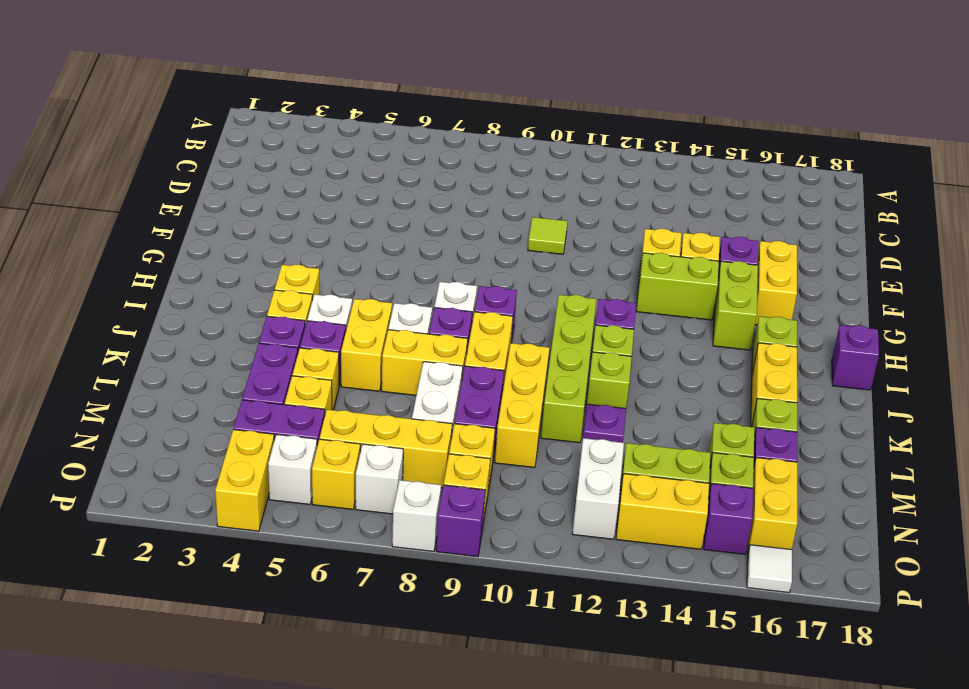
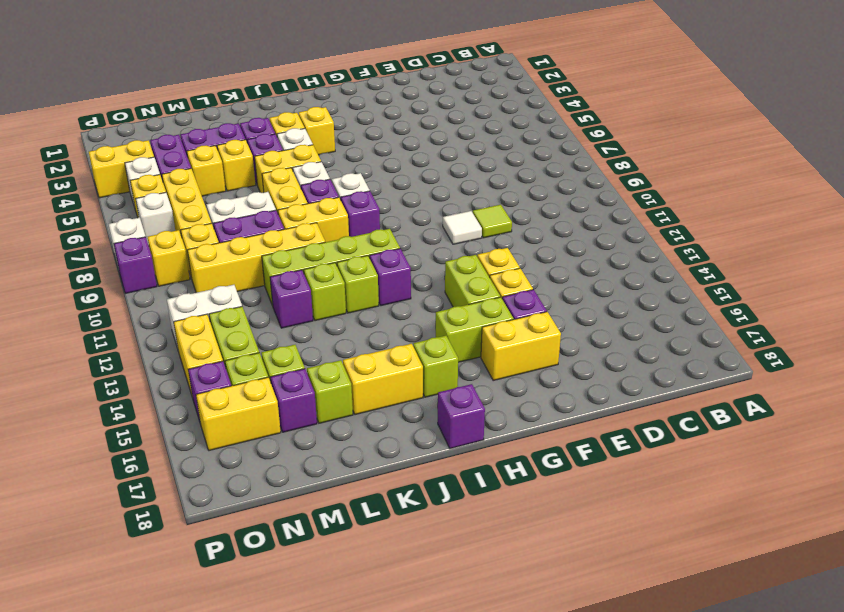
yellow 1x3 brick [495,343,549,468] -> yellow 1x4 brick [187,223,325,293]
purple 1x1 plate [583,404,626,443] -> purple 1x1 brick [270,270,313,328]
white 1x1 tile [747,545,792,593] -> white 1x1 tile moved to [443,211,482,244]

